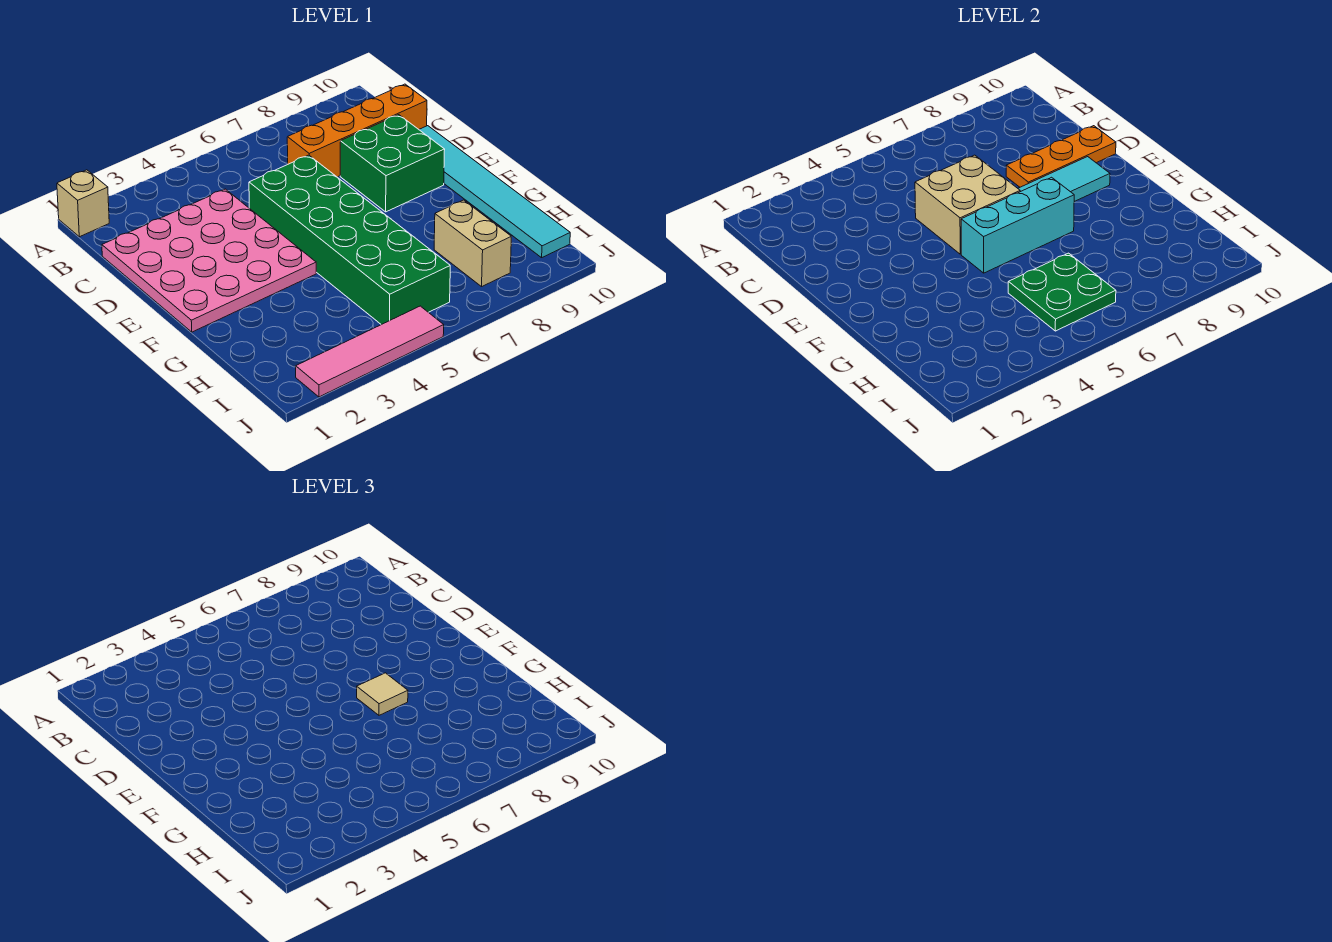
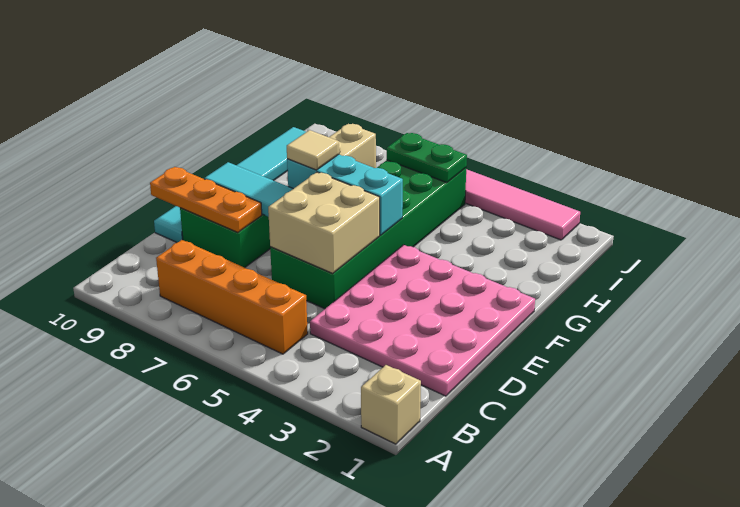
orange 1x4 brick [287,84,427,177] -> orange 1x4 brick moved to [156,240,308,354]
green 2x2 plate [1008,253,1116,331] -> green 1x2 plate [387,133,467,182]

